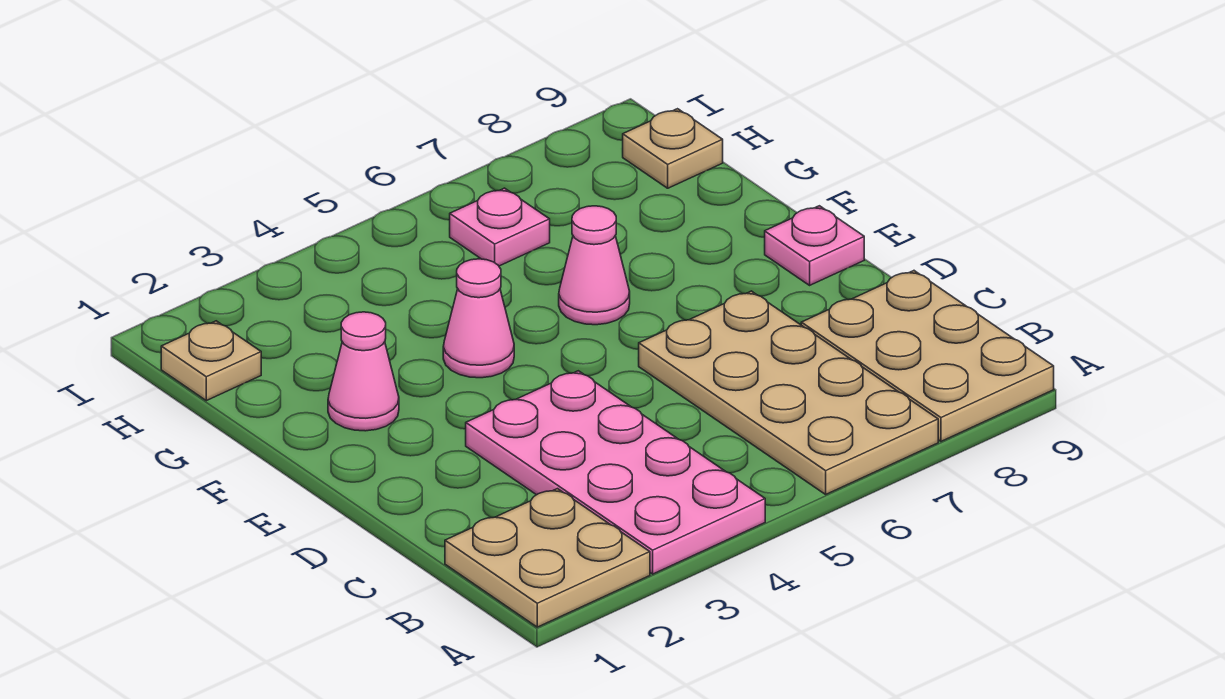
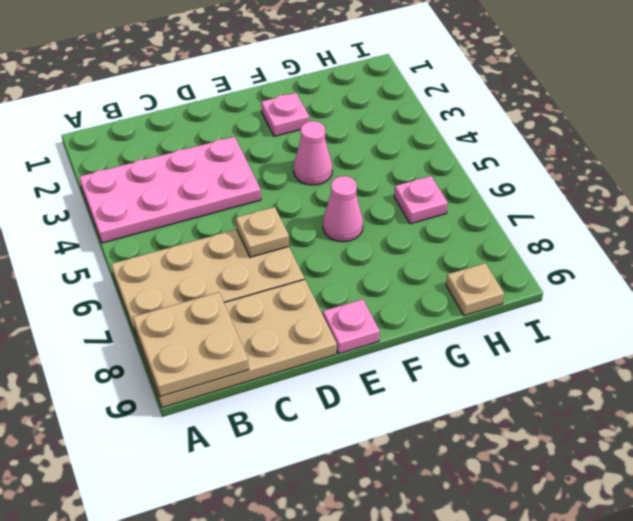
tan 2x2 plate [445,489,650,627] -> tan 2x2 plate moved to [133,292,249,397]
tan 2x3 plate [801,271,1054,441] -> tan 2x4 plate [135,279,337,408]
pink 1x1 cone [328,312,399,431] -> pink 1x1 plate [261,93,309,136]
tan 1x1 plate [161,321,261,401] -> tan 1x1 plate moved to [236,207,289,257]

